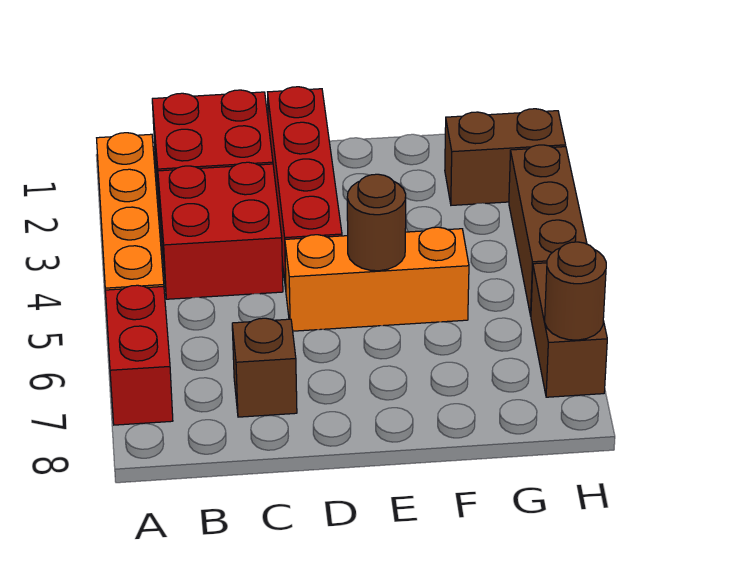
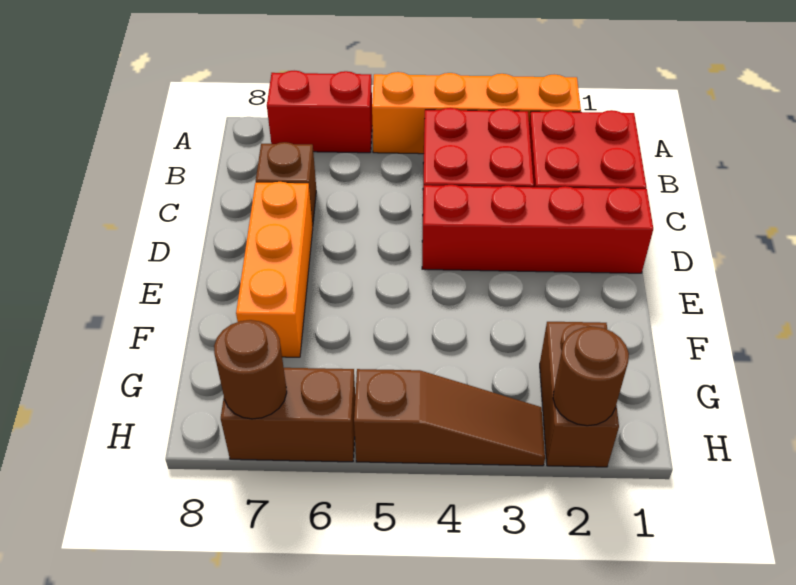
orange 1x3 brick [285,227,469,331] -> orange 1x3 brick moved to [236,182,313,357]
brown 1x1 round brick [347,174,406,271] -> brown 1x1 round brick moved to [553,327,629,426]
brown 1x3 brick [509,145,587,316] -> brown 1x3 slope [354,369,545,466]

